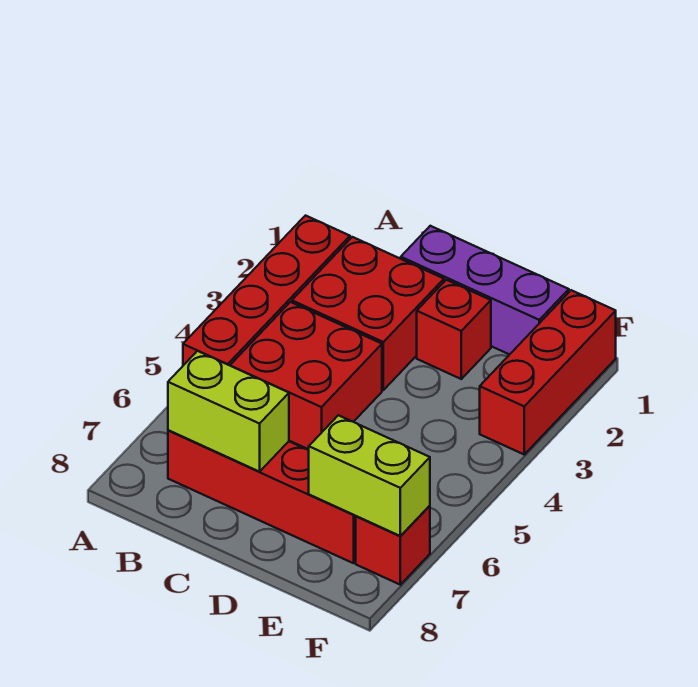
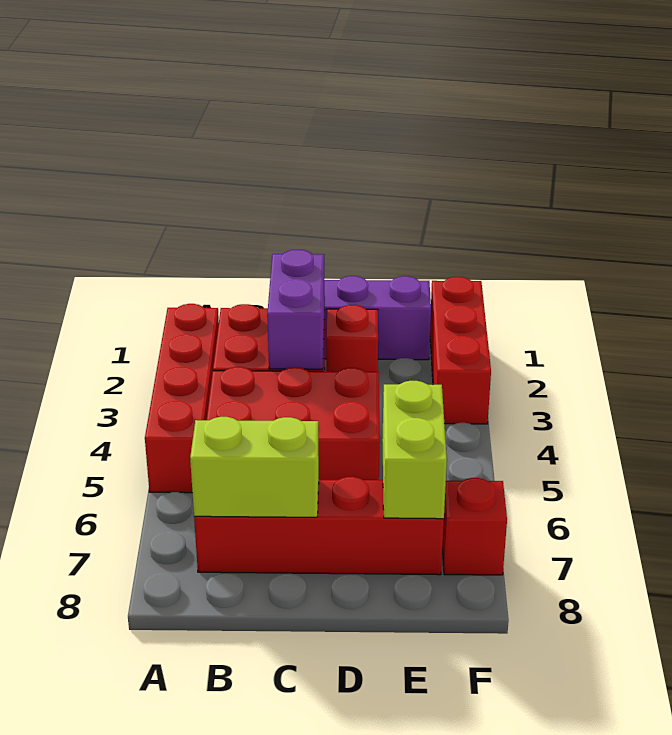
red 2x2 brick [230,302,382,449] -> red 2x3 brick [206,367,380,480]
none -> purple 1x2 brick [267,250,325,369]
lime 1x2 brick [309,415,430,536] -> lime 1x2 brick turned to [382,381,447,519]

